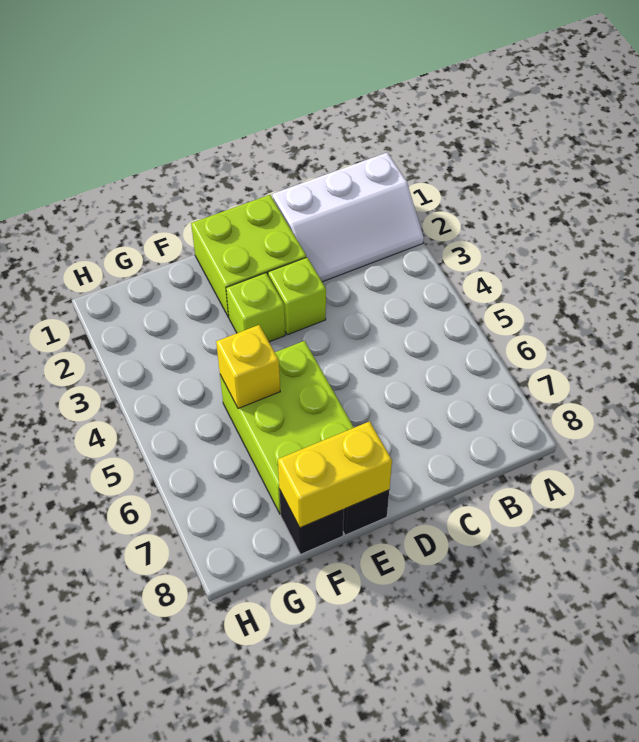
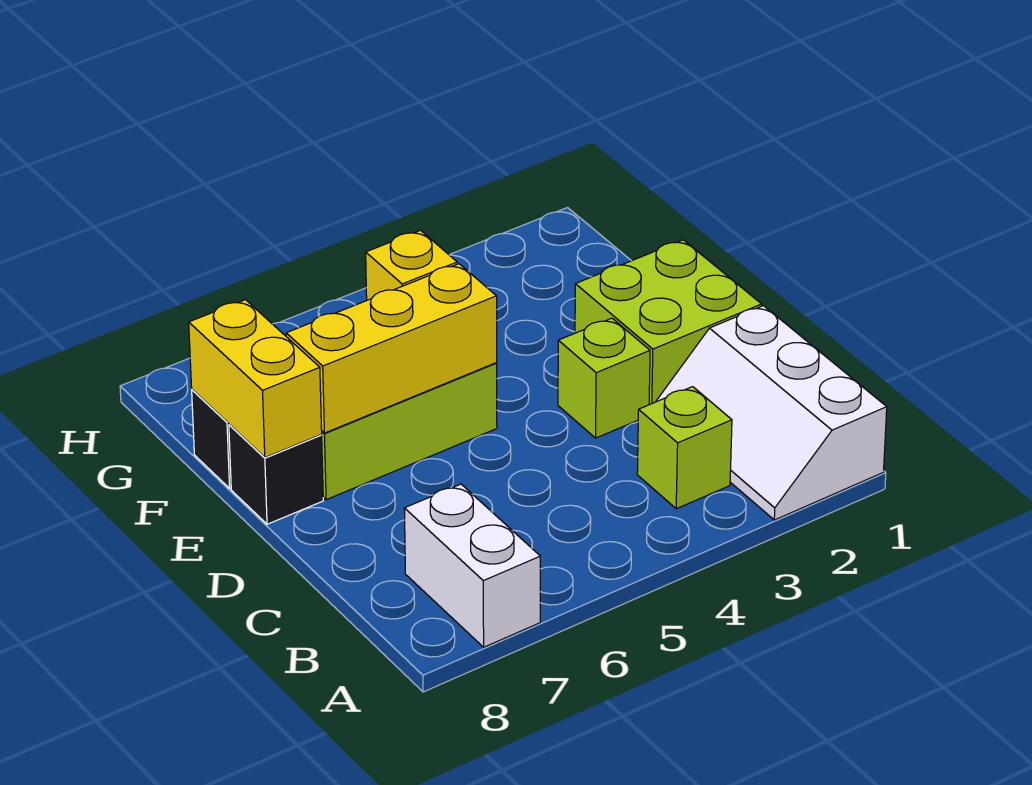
none -> white 1x2 brick [404,484,540,647]
lime 1x1 brick [226,273,285,342] -> lime 1x1 brick moved to [637,387,732,509]
none -> yellow 1x3 brick [286,264,497,433]

